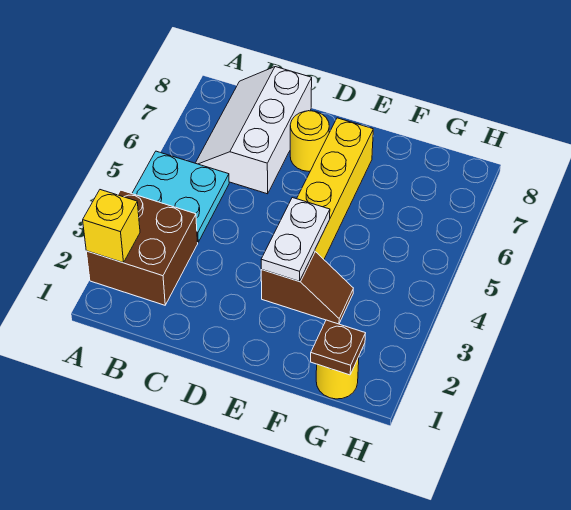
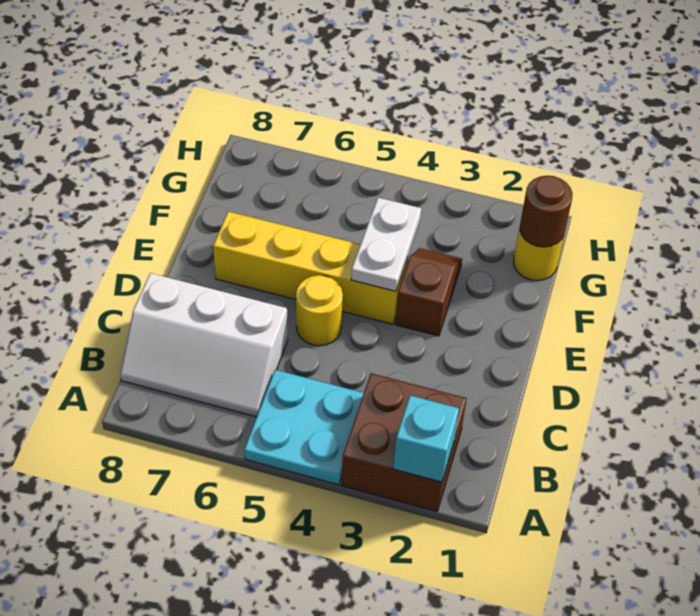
yellow 1x1 brick [83,190,140,263] -> cyan 1x1 brick [393,395,459,482]
yellow 1x1 round brick [290,111,329,171] -> yellow 1x1 round brick moved to [296,275,343,346]
white 1x2 plate [261,198,330,281] -> white 1x2 plate turned to [351,198,421,291]
brown 1x1 plate [311,320,365,375] -> brown 1x1 round brick [520,176,572,247]

